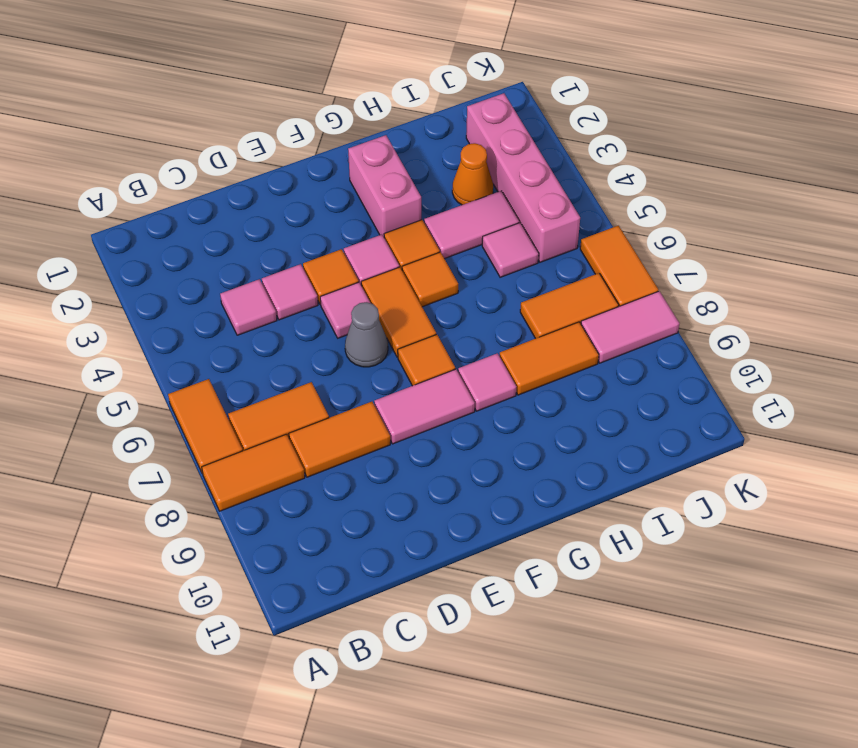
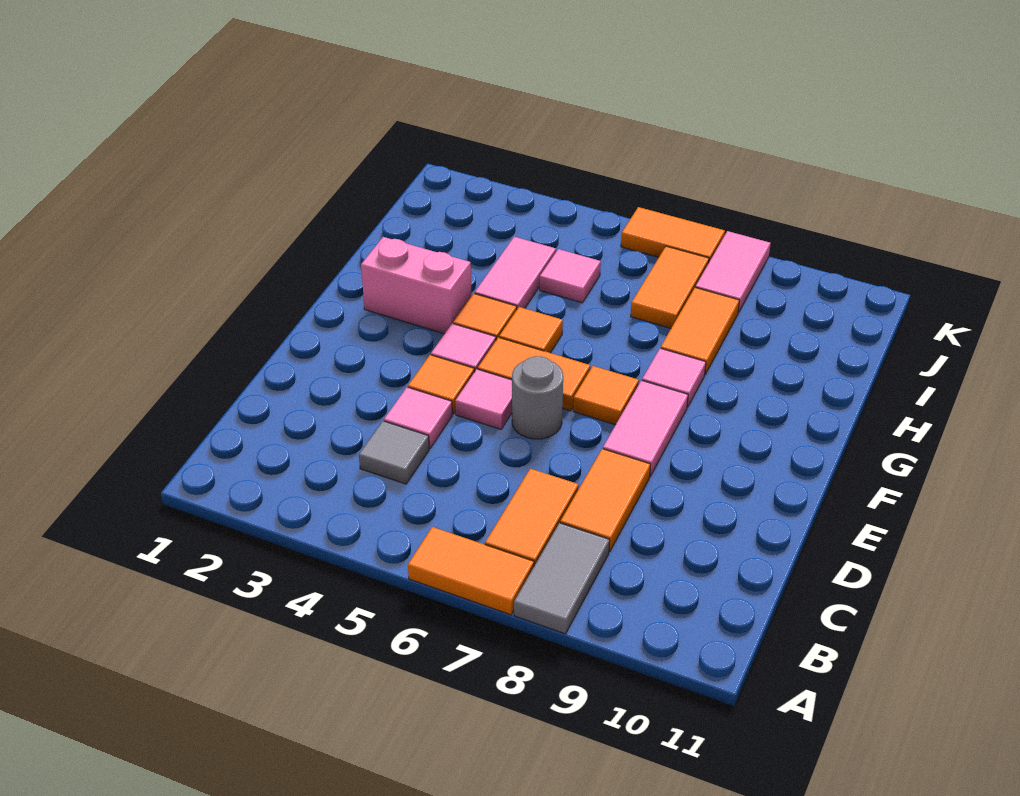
orange 1x2 tile [202,434,305,511] -> grey 1x2 tile [514,523,610,634]
pink 1x1 tile [220,279,277,335] -> grey 1x1 tile [359,421,429,484]
grey 1x1 cone [345,302,388,367] -> grey 1x1 round brick [512,356,563,439]
orange 1x1 cone [452,143,493,205] -> none
pink 1x4 brick [466,93,580,262] -> none

